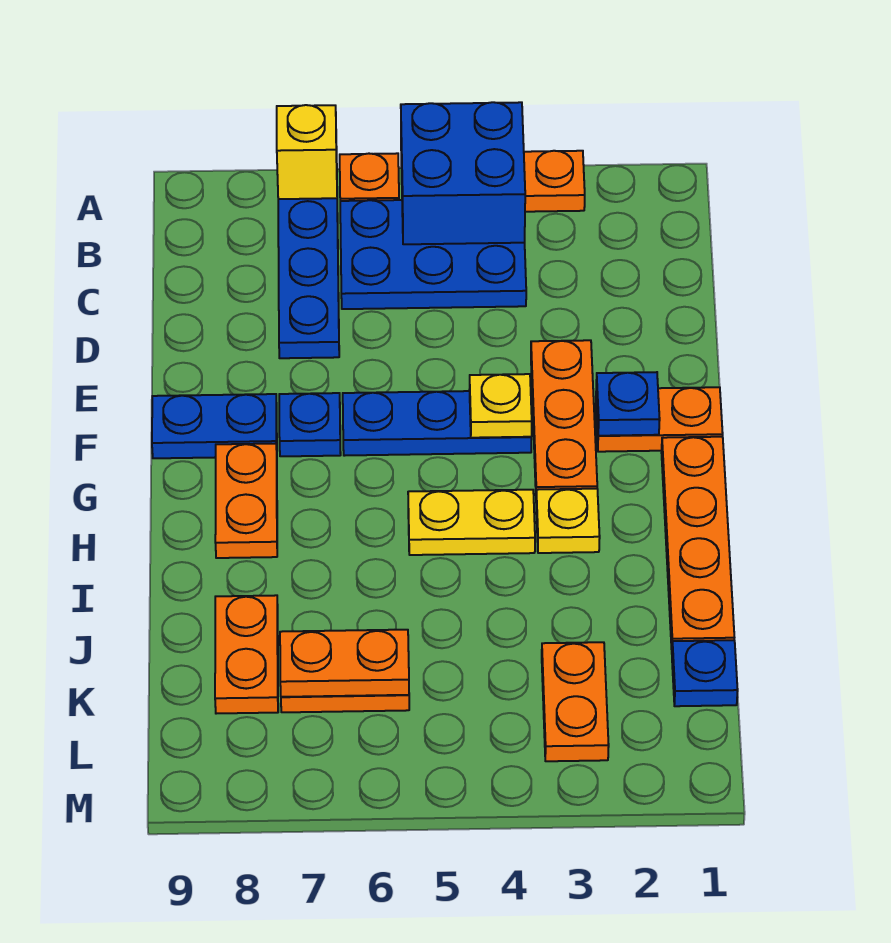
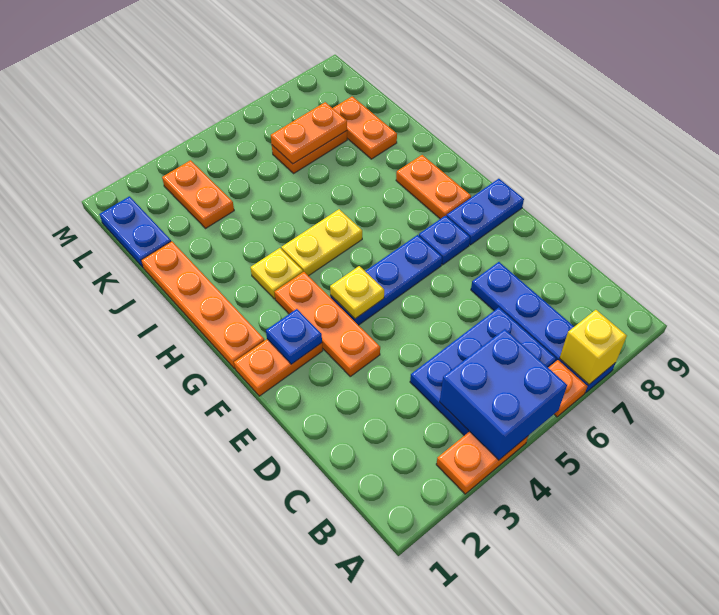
blue 1x1 plate [672,640,738,706] -> blue 1x2 plate [99,196,171,267]

